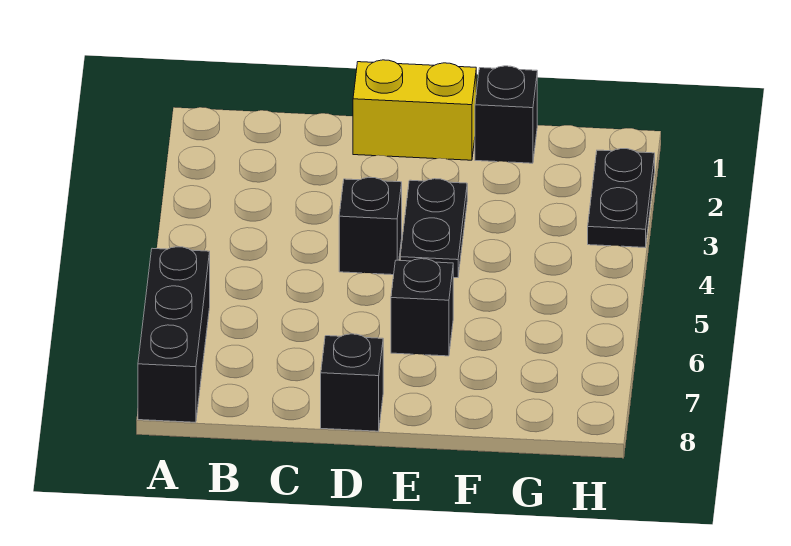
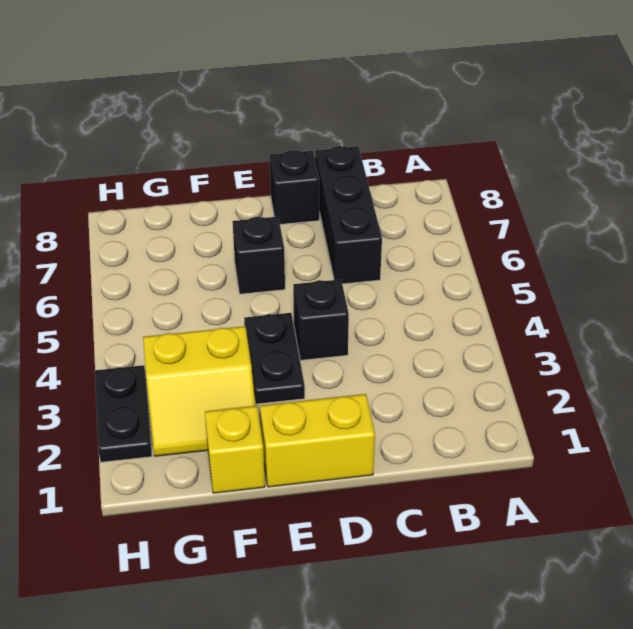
black 1x3 brick [138,247,210,422] -> black 1x3 brick moved to [315,146,382,284]
black 1x1 brick [475,66,537,163] -> yellow 1x1 brick [205,406,265,493]
none -> yellow 2x2 slope [143,326,255,456]

